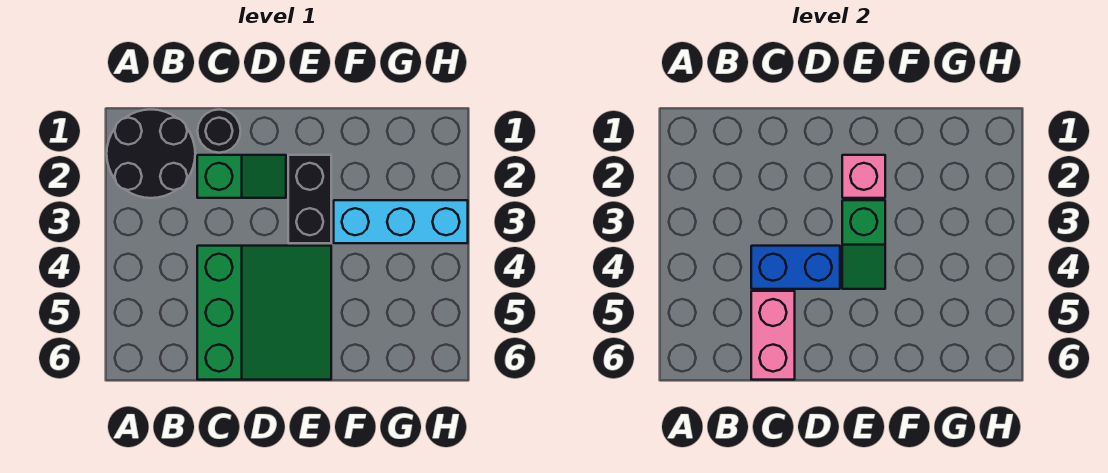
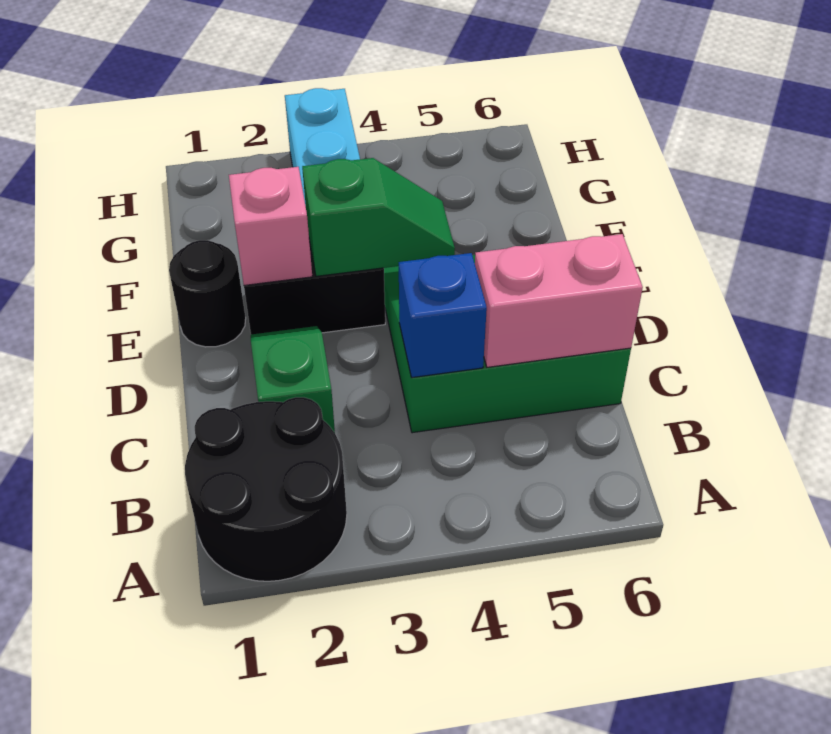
black 1x1 round brick [198,110,241,153] -> black 1x1 round brick moved to [169,240,246,347]
blue 1x2 brick [751,246,840,289] -> blue 1x1 brick [399,253,487,378]

